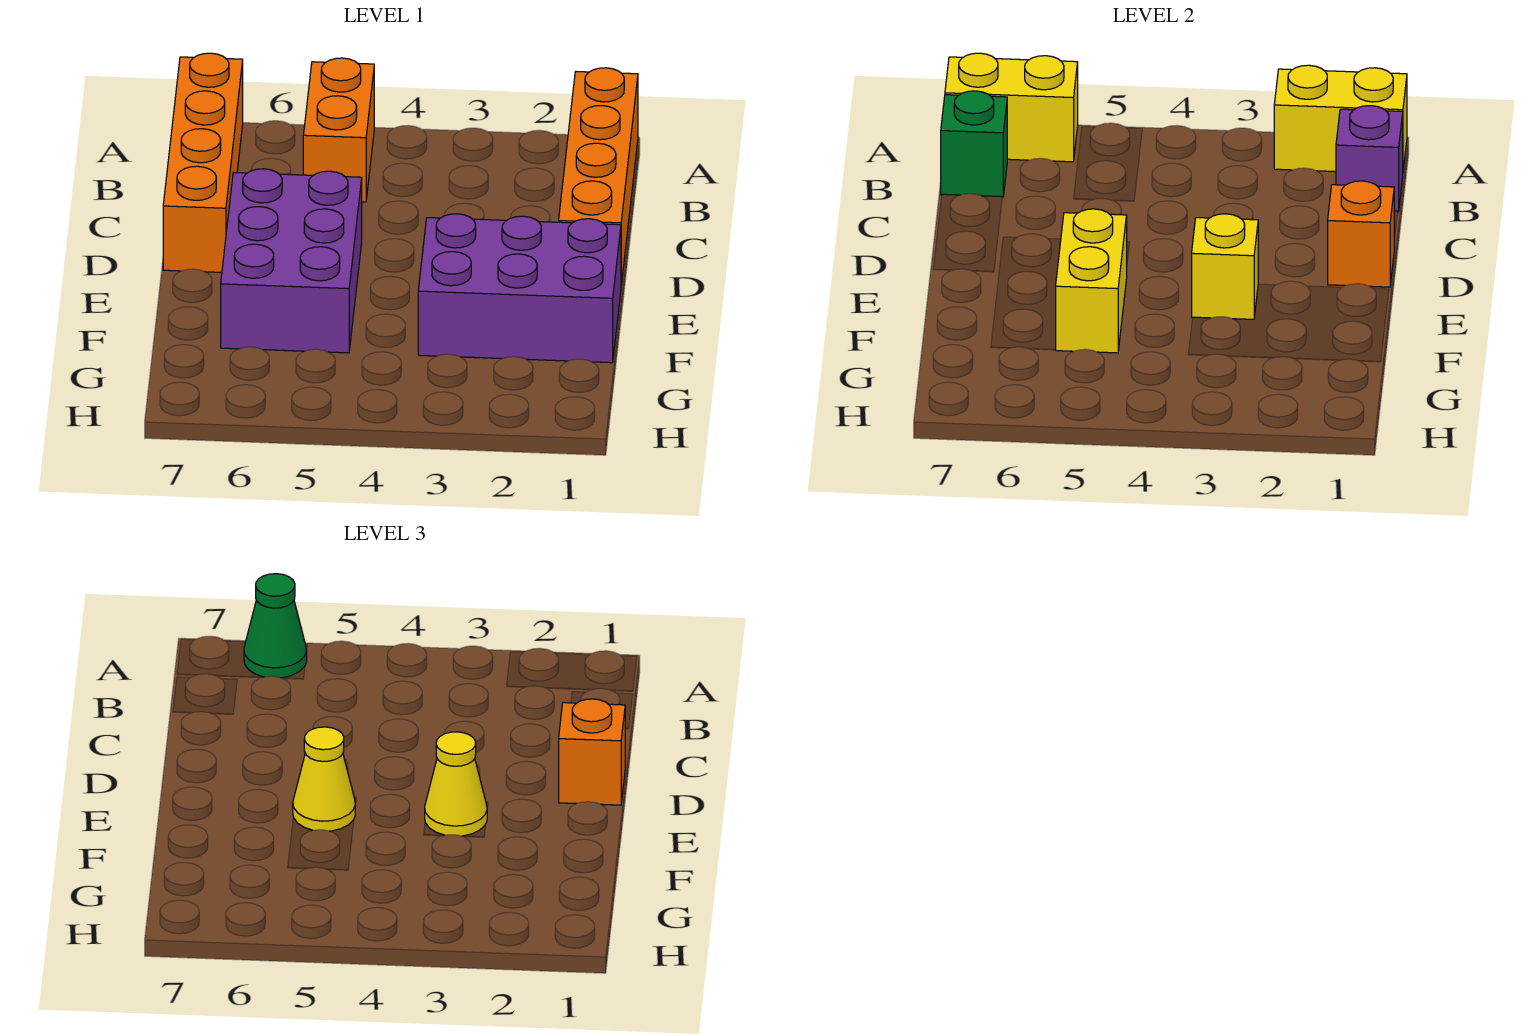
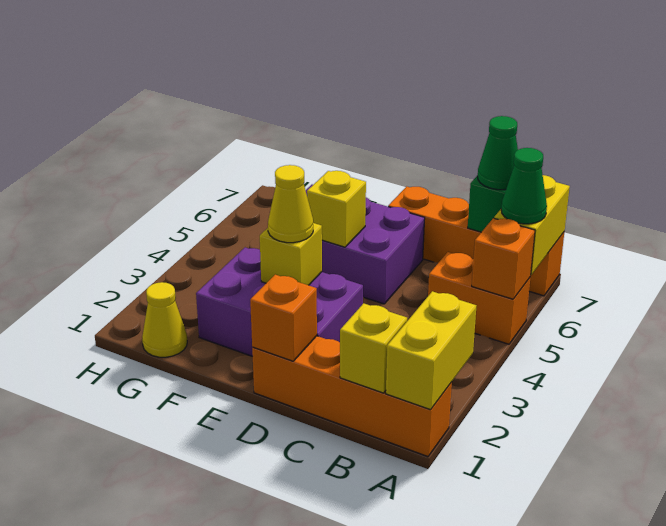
purple 1x1 brick [1336,106,1403,211] -> yellow 1x1 brick [340,303,407,393]
none -> green 1x1 cone [478,116,518,190]
orange 1x1 brick [559,699,625,805] -> orange 1x1 brick moved to [472,218,535,299]
purple 2x3 brick [418,214,621,363] -> purple 2x3 brick turned to [196,248,363,356]
yellow 1x2 brick [1056,209,1127,353] -> yellow 1x1 brick [307,171,366,247]
yellow 1x1 cone [293,727,355,831] -> yellow 1x1 cone moved to [142,282,187,357]

